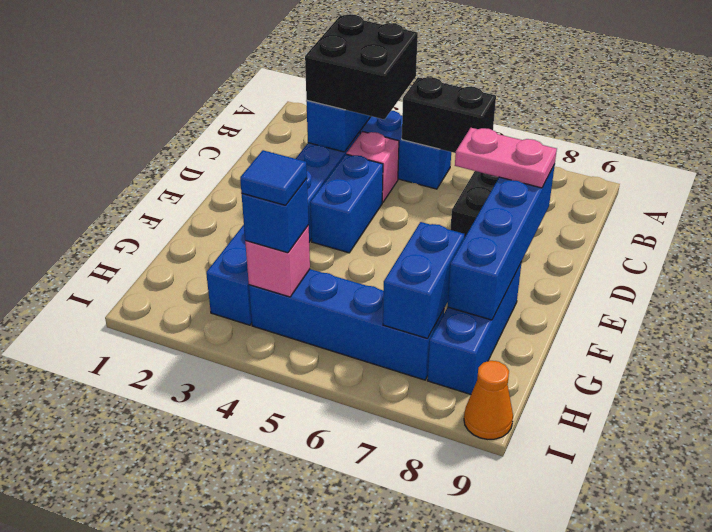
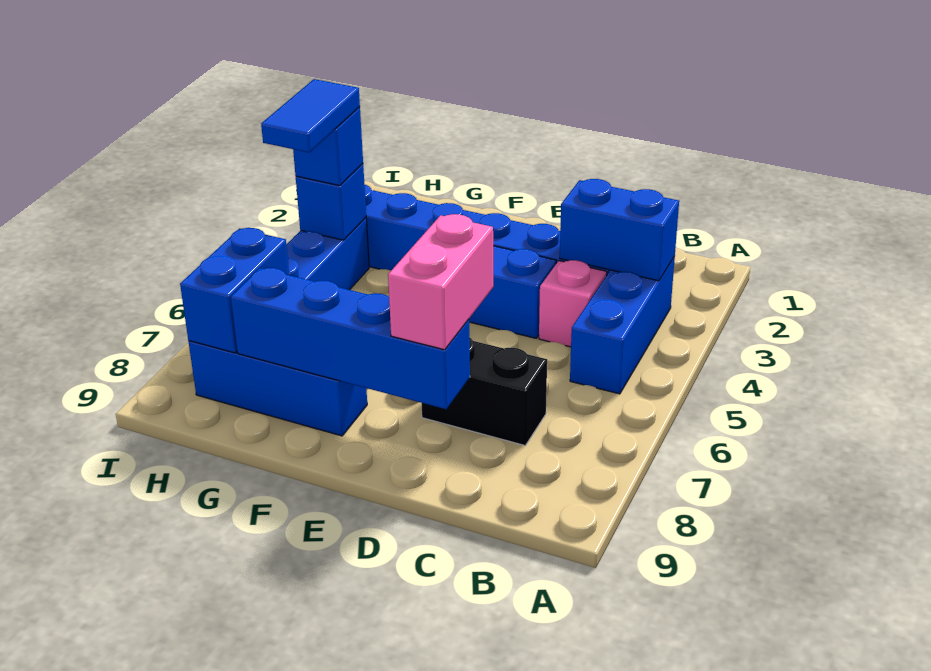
black 2x2 brick [305,14,418,119] -> none
black 1x2 brick [402,77,496,153] -> none
pink 1x2 plate [455,128,557,188] -> pink 1x2 brick [388,214,493,350]
blue 1x2 brick [383,222,464,338] -> blue 1x2 brick turned to [180,228,289,353]
pink 1x1 brick [245,225,310,297] -> blue 1x1 brick [296,164,366,240]
blue 1x1 tile [240,150,307,205] -> blue 1x2 tile [261,79,360,153]
orange 1x1 cone [464,361,513,439] -> none

